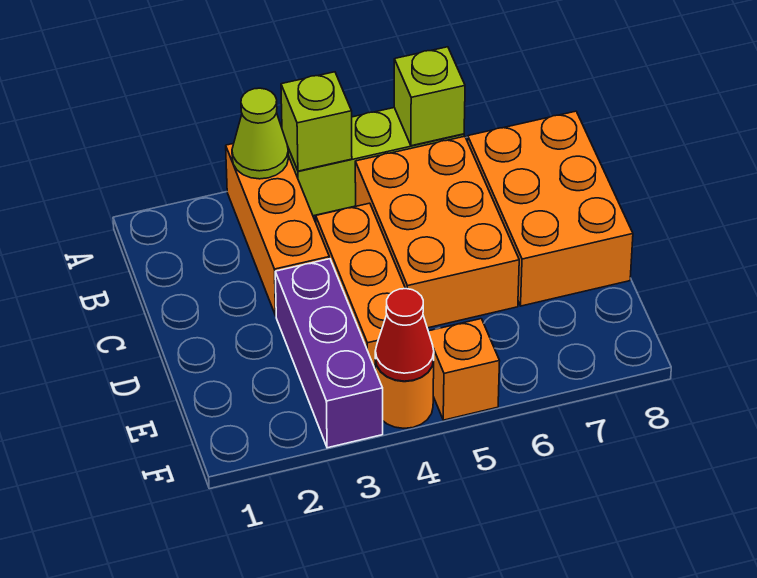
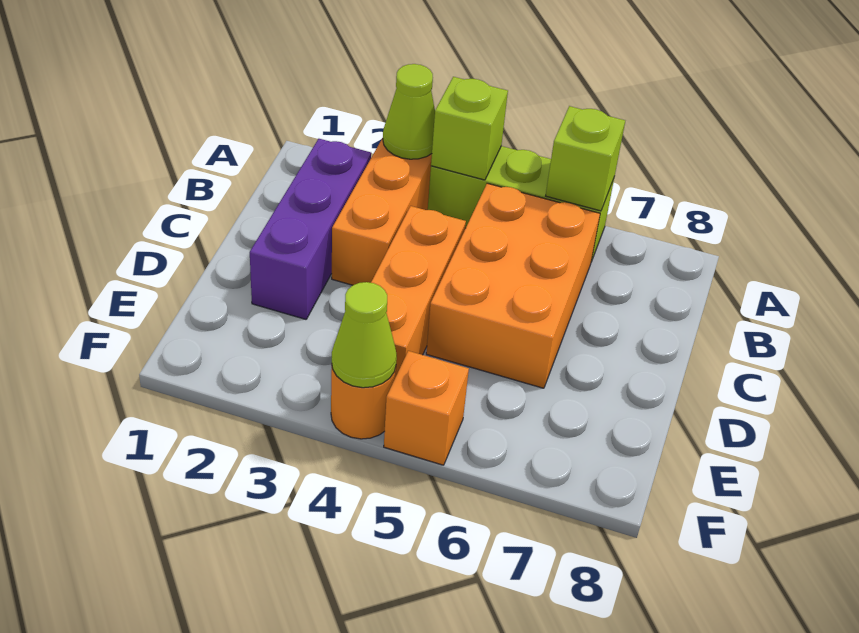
orange 2x3 brick [468,111,633,306] -> none
purple 1x3 brick [275,259,383,448] -> purple 1x3 brick moved to [250,139,371,319]
red 1x1 cone [375,289,434,381] -> lime 1x1 cone [332,282,397,388]

